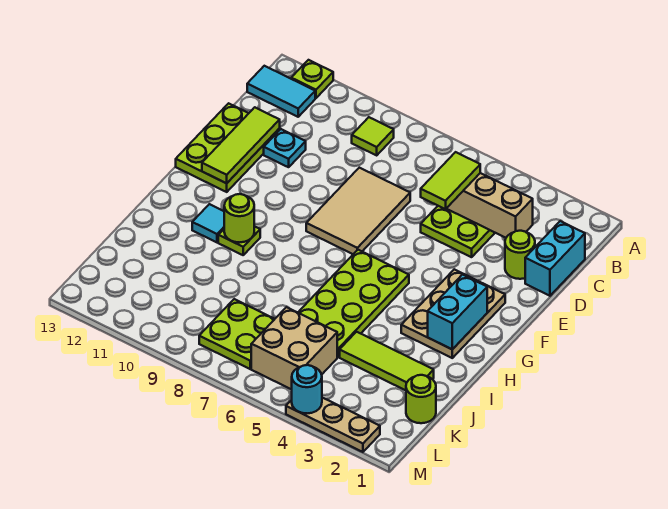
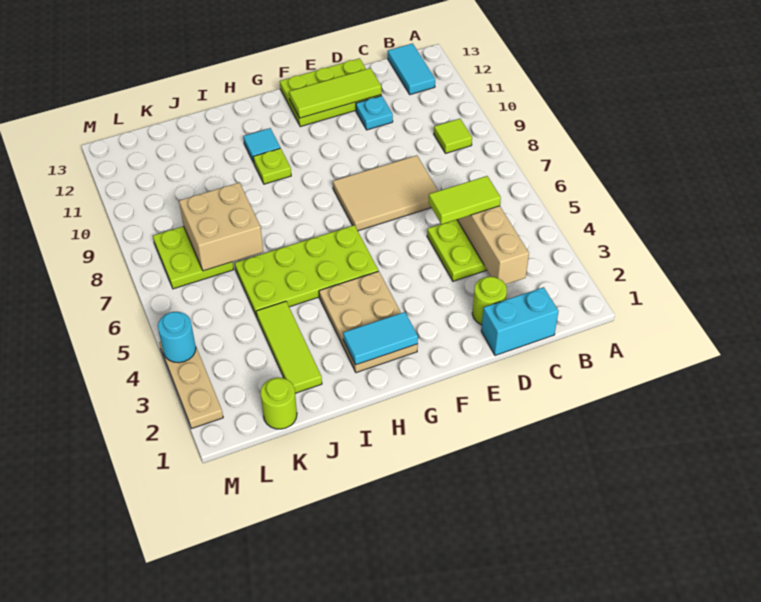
lime 1x1 plate [291,60,333,98] -> none
tan 2x3 plate [401,269,505,358] -> tan 2x3 plate turned to [319,271,418,373]
cyan 1x2 brick [428,275,487,349] -> cyan 1x2 tile [343,312,418,365]
lime 1x1 round brick [224,194,254,242] -> none
tan 2x2 brick [251,307,337,390] -> tan 2x2 brick moved to [179,183,263,271]

